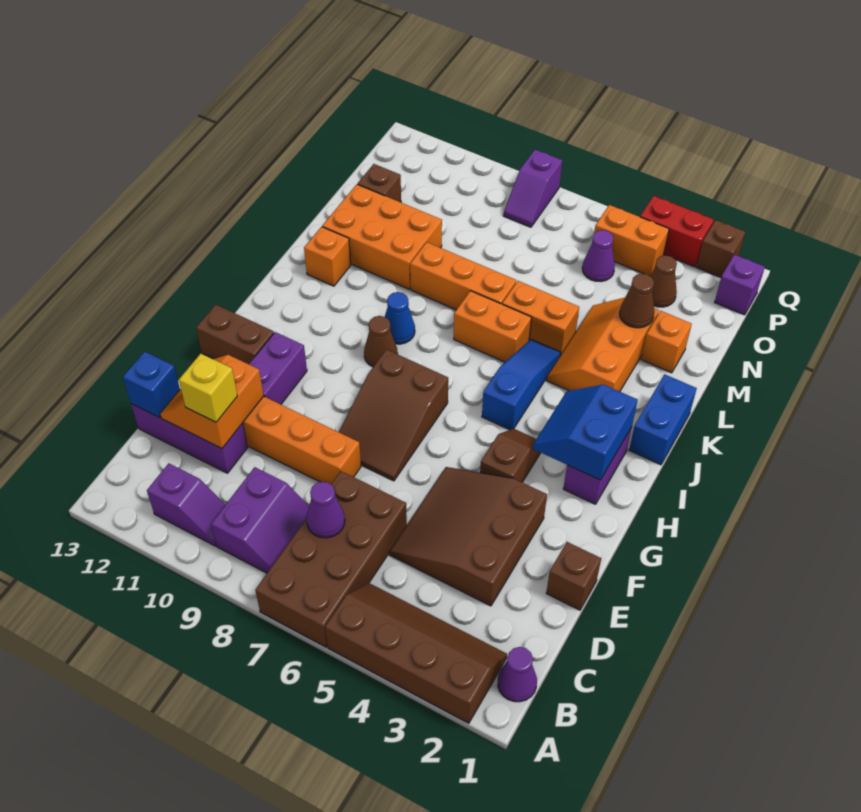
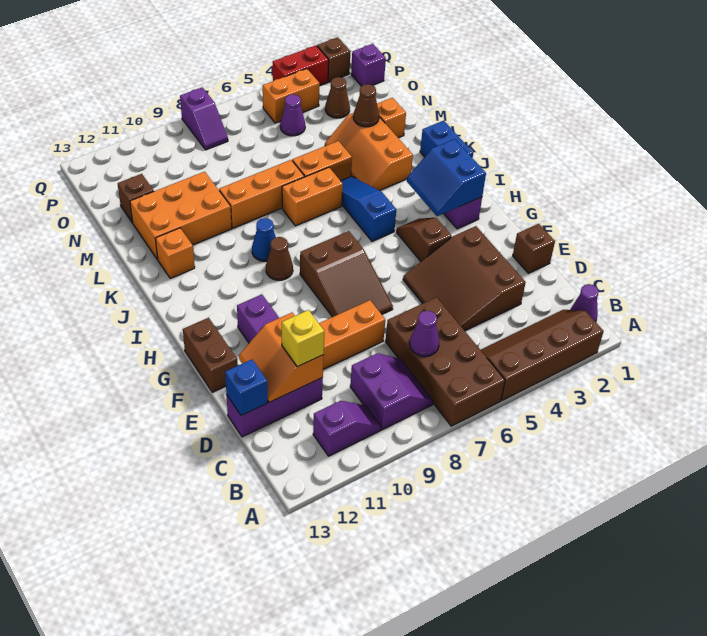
brown 1x2 brick [196,305,274,364] -> brown 1x2 brick turned to [183,318,238,392]

